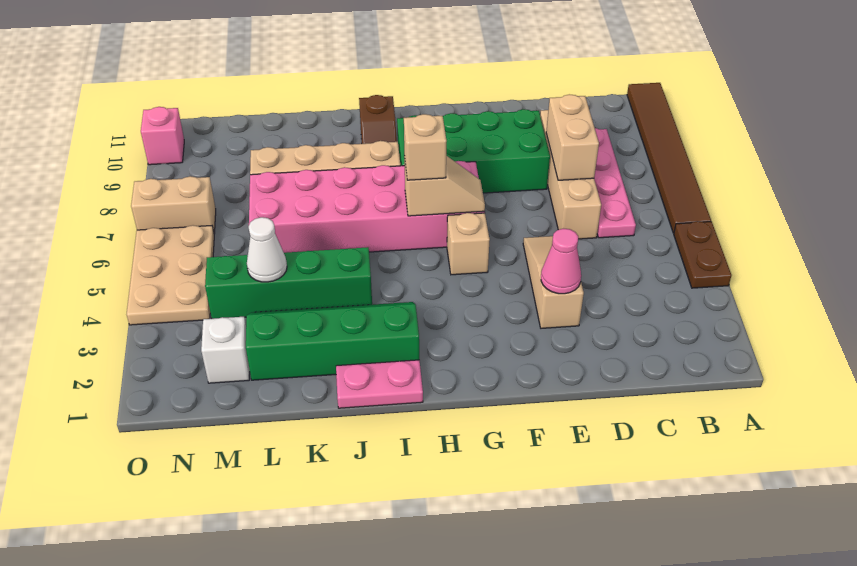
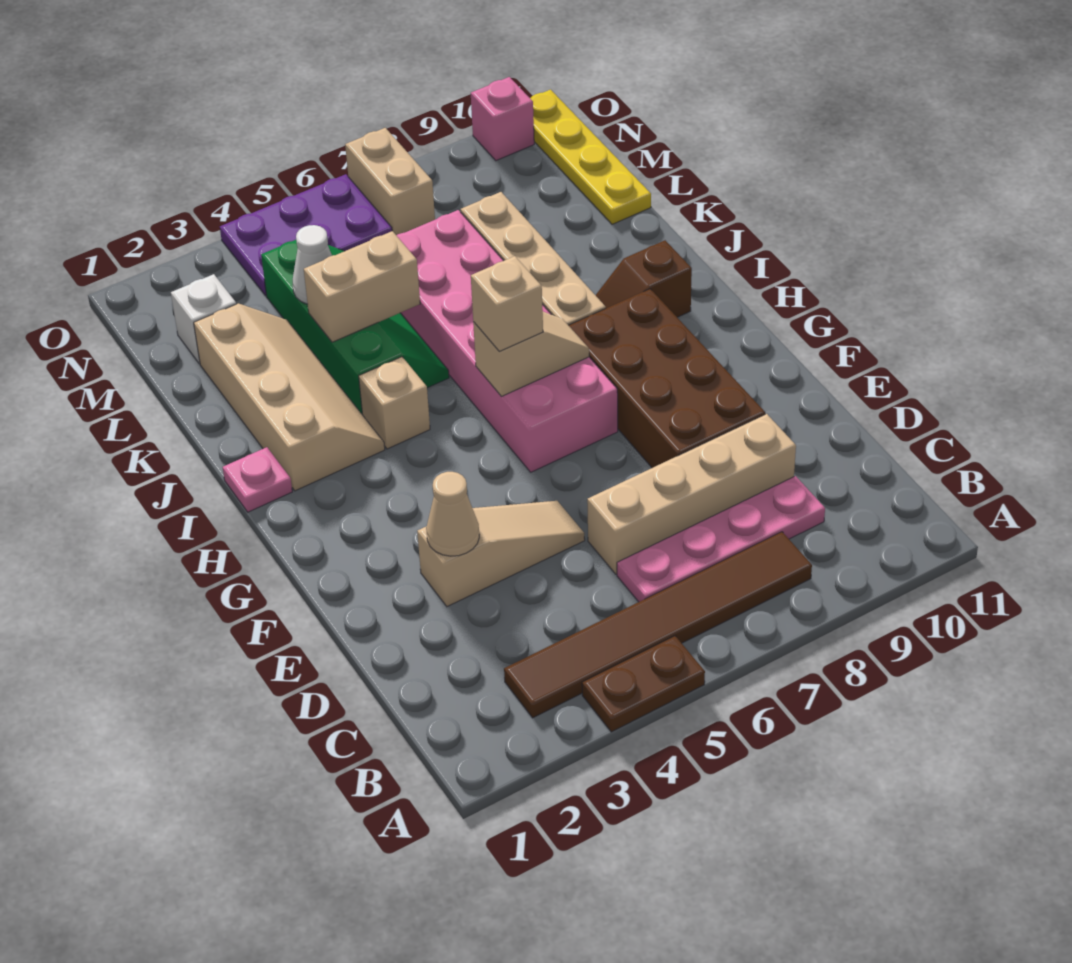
brown 1x6 tile [627,83,711,233] -> brown 1x6 tile moved to [504,532,812,718]
tan 1x2 brick [546,94,599,180] -> tan 1x2 brick moved to [304,231,420,342]
pink 1x1 cone [541,229,581,294] -> tan 1x1 cone [426,472,479,556]
green 2x4 brick [397,109,550,193] -> brown 2x4 brick [569,289,765,468]
tan 1x1 brick [447,213,490,275] -> tan 1x1 brick moved to [359,357,430,449]
tan 1x2 slope [404,156,485,216] -> tan 1x2 slope turned to [473,312,589,396]
pink 1x2 plate [336,360,423,408] -> pink 1x1 plate [223,447,292,512]
green 2x4 slope [246,302,419,380] -> tan 2x4 slope [194,304,385,491]
none -> yellow 1x4 plate [530,90,651,224]
tan 2x3 plate [127,225,214,325] -> purple 2x3 plate [220,174,392,296]

